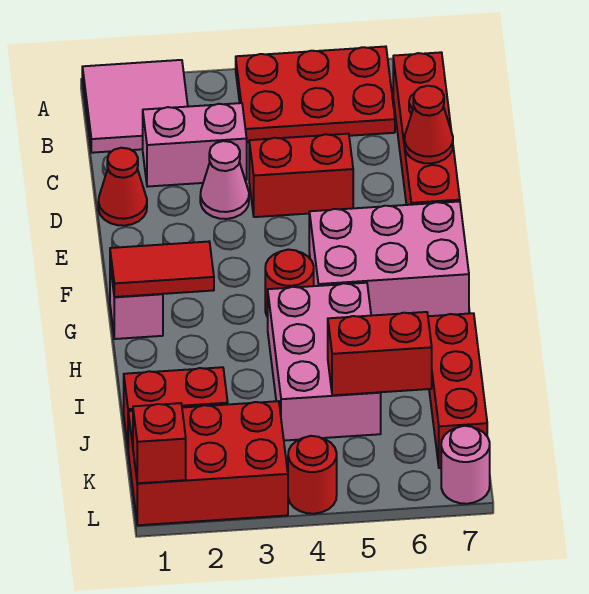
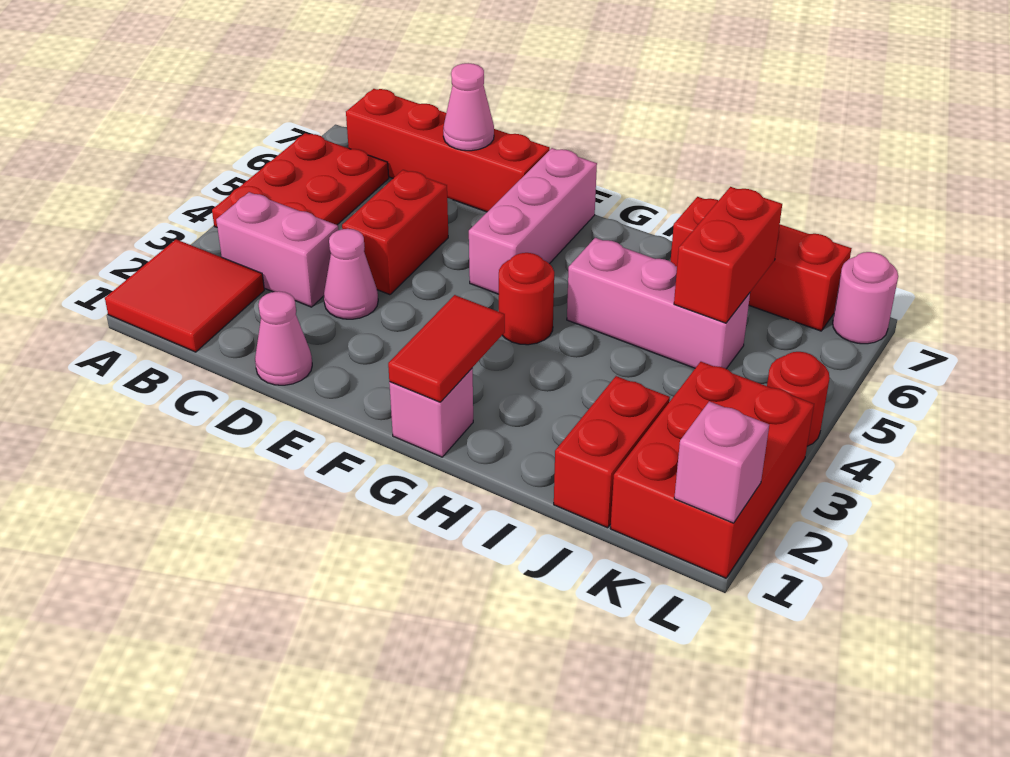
pink 2x2 tile [82,60,188,153] -> red 2x2 tile [105,239,264,352]
pink 1x2 brick [143,103,247,187] -> pink 1x2 brick turned to [216,192,338,307]
red 1x1 cone [98,148,147,226] -> pink 1x1 cone [255,291,312,385]
red 1x1 cone [405,86,453,164] -> pink 1x1 cone [443,63,494,151]
pink 2x3 brick [309,201,469,316] -> pink 1x3 brick [469,148,597,294]
pink 2x3 brick [268,283,381,441] -> pink 1x3 brick [567,238,750,369]
red 1x1 brick [133,403,186,483] -> pink 1x1 brick [674,401,769,523]

